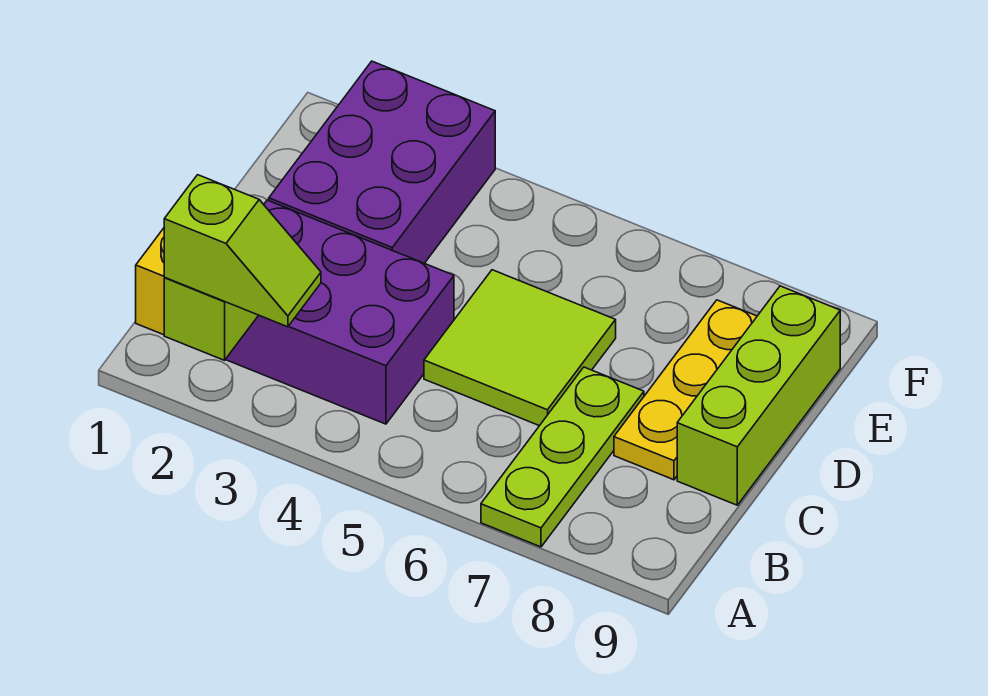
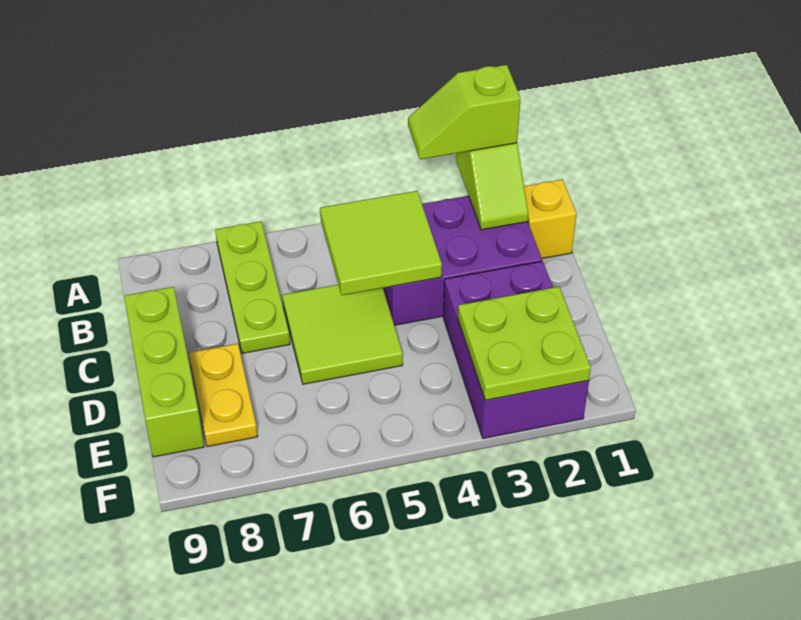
none -> lime 2x2 tile [320,191,442,295]
yellow 1x3 plate [614,300,757,480] -> yellow 1x2 plate [189,344,258,447]
none -> lime 2x2 plate [458,287,591,400]

